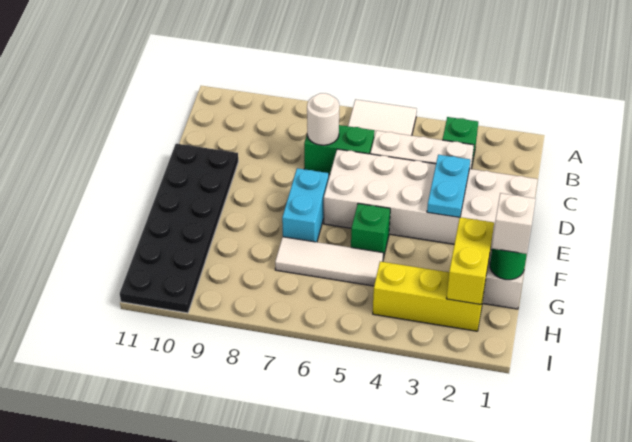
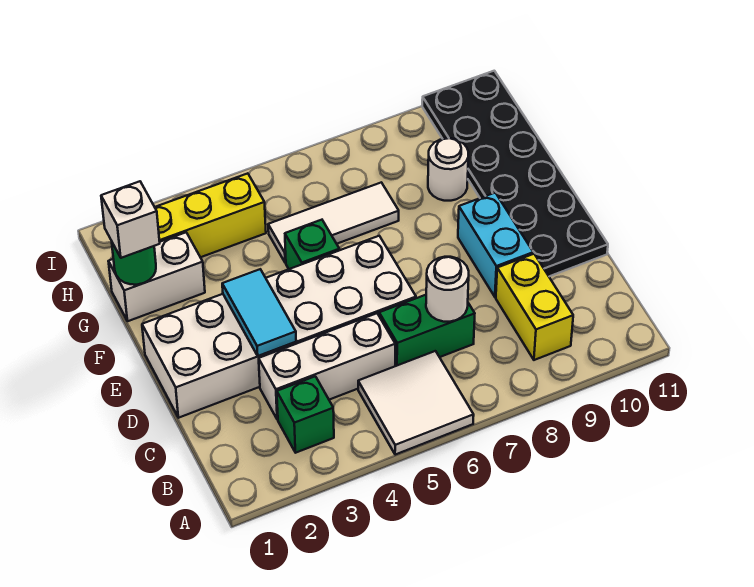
cyan 1x2 plate [427,155,470,218] -> cyan 1x2 tile [222,269,296,356]
cyan 1x2 brick [282,168,329,242] -> cyan 1x2 brick moved to [458,193,533,297]
yellow 1x2 brick [446,217,494,305] -> yellow 1x2 brick moved to [496,254,573,360]
none -> white 1x1 round brick [428,138,468,201]

